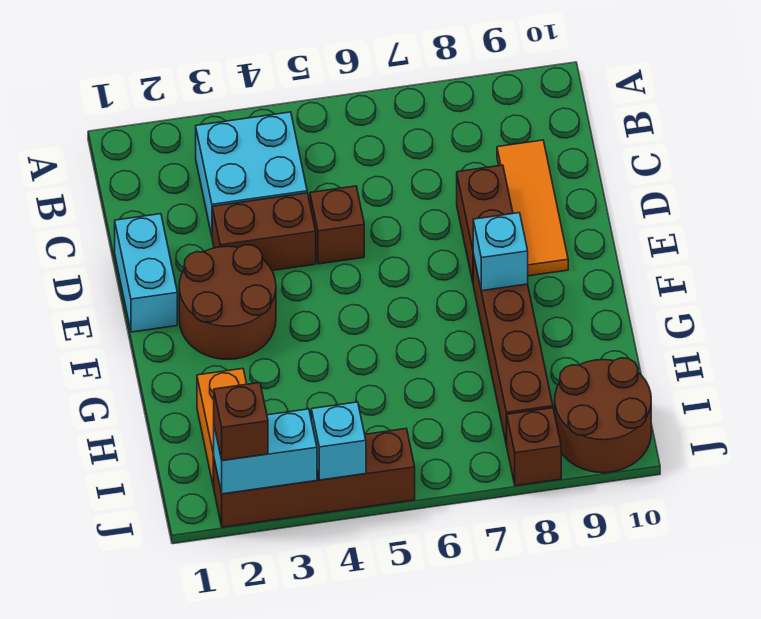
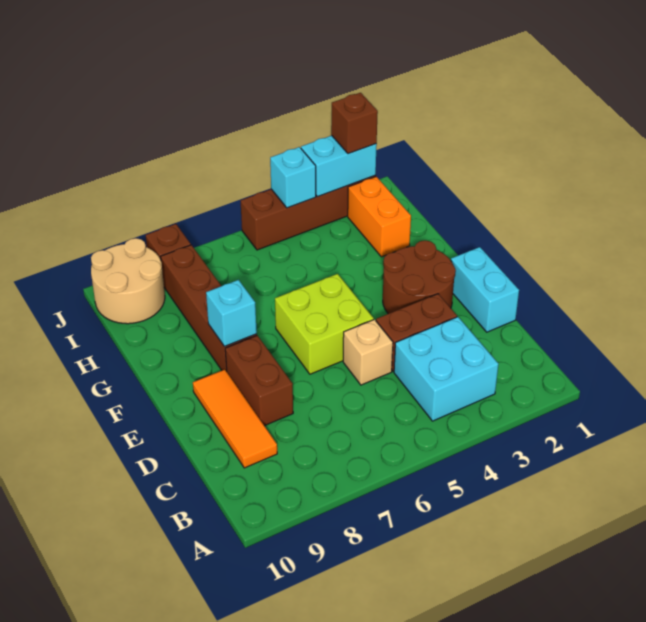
brown 1x1 brick [310,186,364,264] -> tan 1x1 brick [343,319,393,385]
none -> lime 2x2 brick [275,274,374,374]
brown 2x2 round brick [555,358,651,473] -> tan 2x2 round brick [91,238,165,324]

